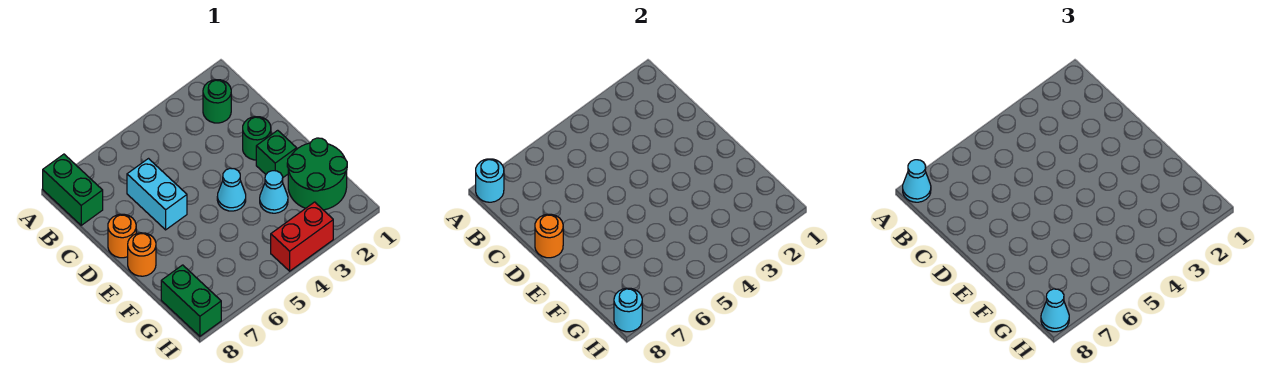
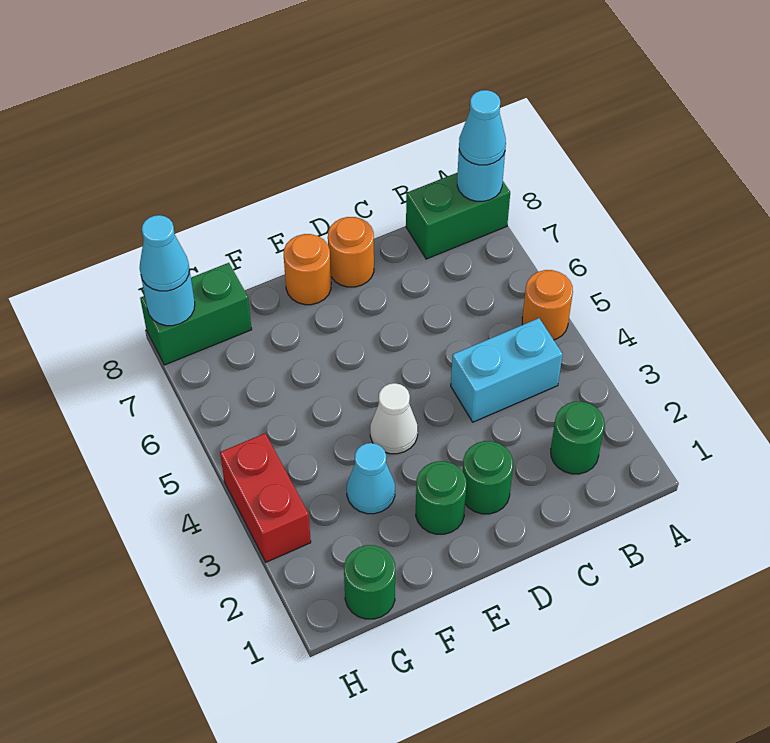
cyan 1x2 brick [127,159,187,230] -> cyan 1x2 brick moved to [451,318,563,422]
orange 1x1 round brick [535,214,563,258] -> orange 1x1 round brick moved to [522,270,573,340]
green 1x1 brick [256,130,297,177] -> green 1x1 round brick [416,461,466,534]
cyan 1x1 cone [217,168,246,211] -> white 1x1 cone [370,383,418,454]
green 2x2 round brick [287,138,347,210] -> green 1x1 round brick [344,545,395,619]

